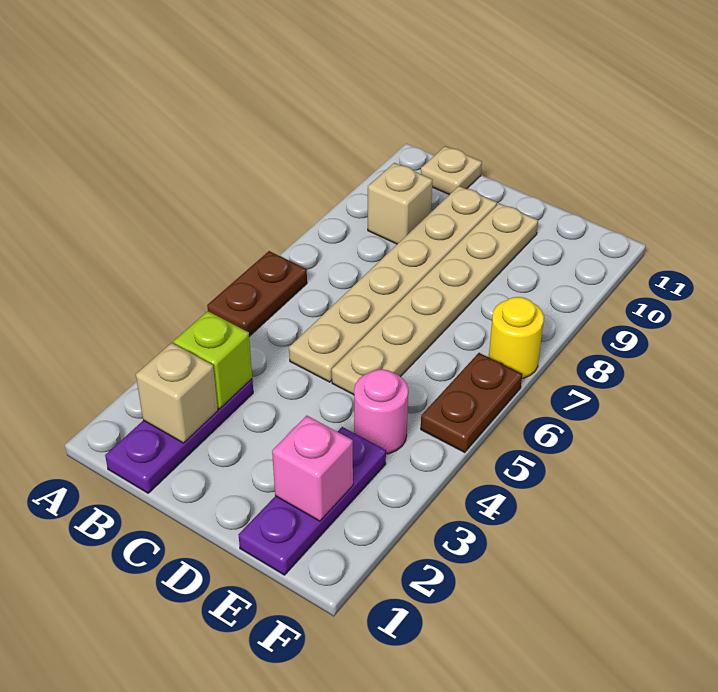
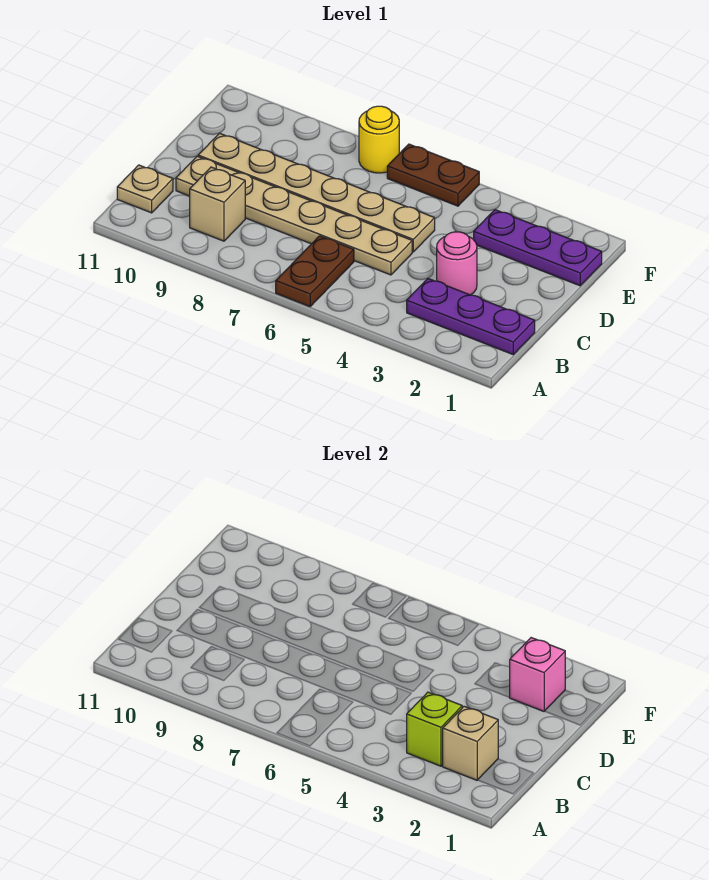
brown 1x2 plate [207,251,307,336] -> brown 1x2 plate turned to [276,236,354,307]
pink 1x1 round brick [354,369,408,454] -> pink 1x1 round brick moved to [437,232,477,295]

